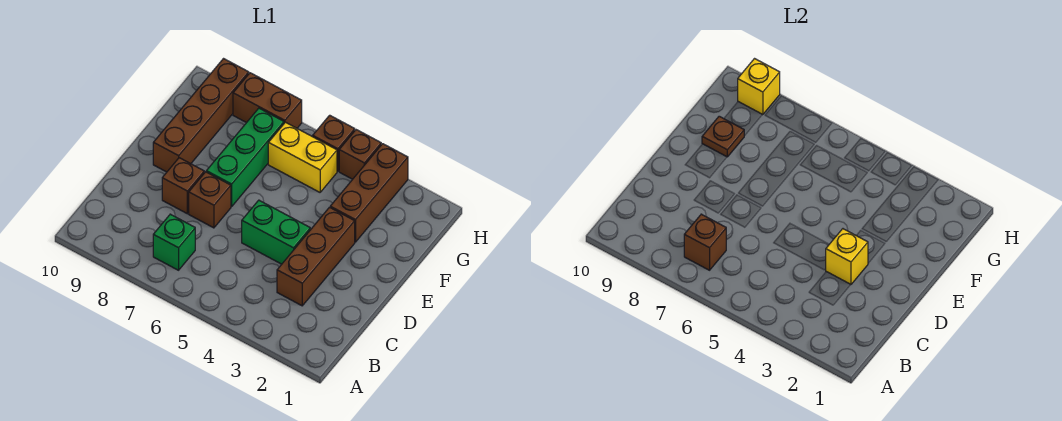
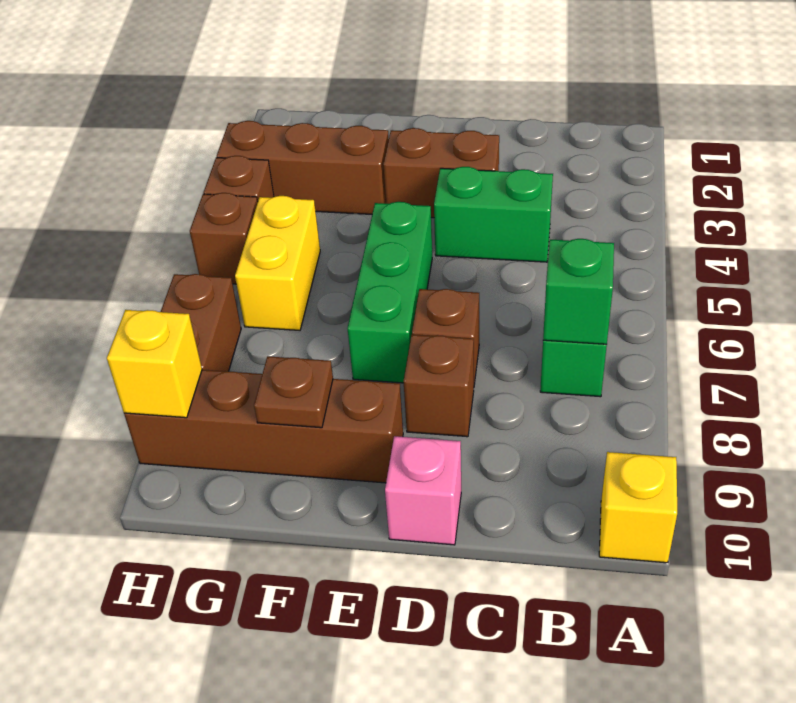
brown 1x1 brick [684,214,726,270] -> green 1x1 brick [543,239,614,344]
brown 1x3 brick [277,207,355,306] -> brown 1x2 brick [383,128,499,218]
yellow 1x1 brick [826,229,868,285] -> yellow 1x1 brick moved to [599,452,677,563]
green 1x2 brick [242,200,310,264] -> green 1x2 brick turned to [434,167,553,262]
none -> pink 1x1 brick [385,436,461,545]
green 1x3 brick [206,108,284,207] -> green 1x3 brick turned to [348,202,432,383]

